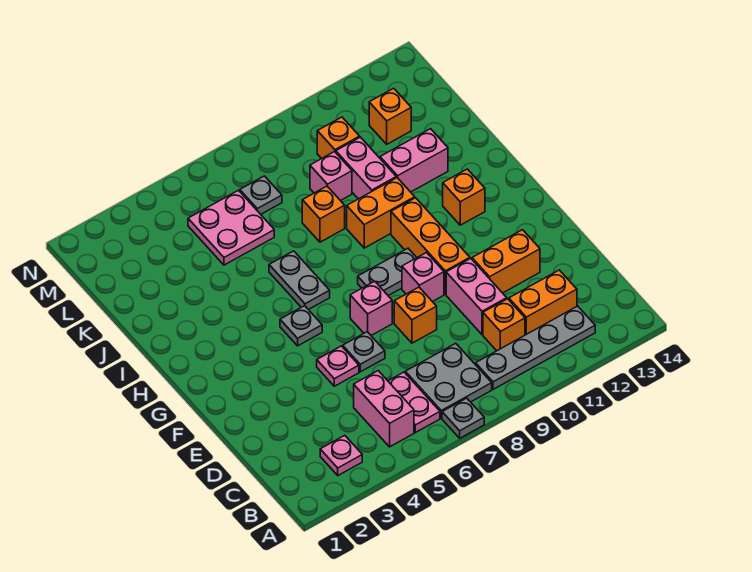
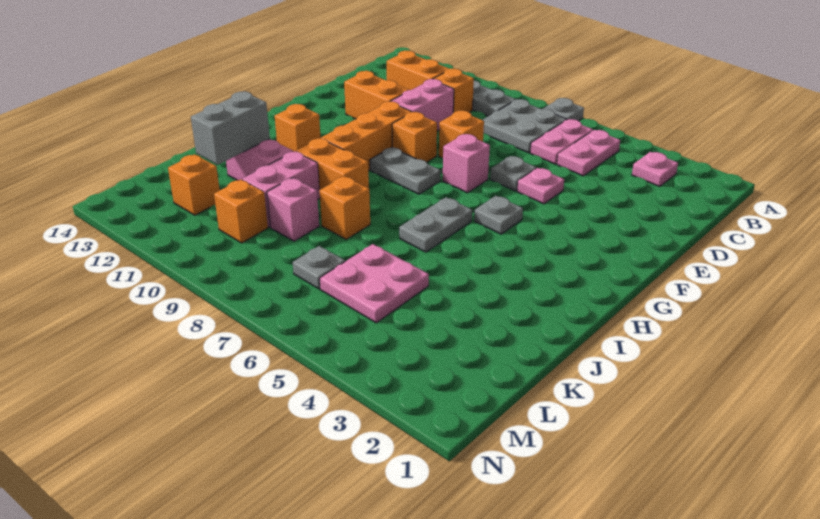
pink 1x2 brick [354,371,414,447] -> pink 1x2 plate [557,130,620,176]
pink 1x1 brick [402,253,444,302] -> orange 1x1 brick [392,112,437,162]
none -> grey 1x2 brick [191,91,270,165]

